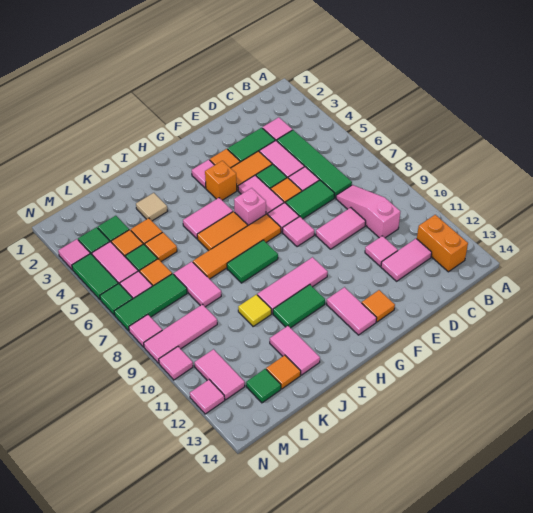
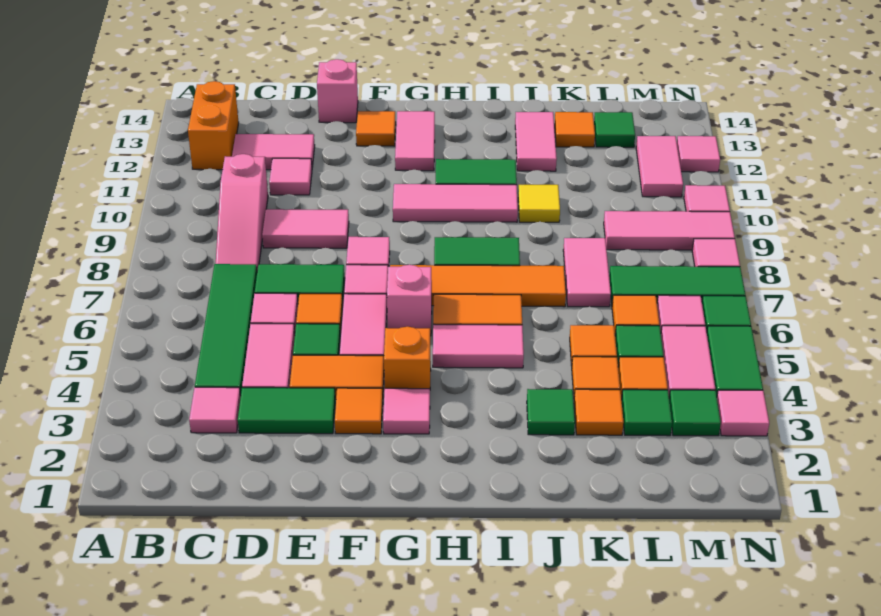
none -> pink 1x1 brick [317,59,358,123]
tan 1x1 tile [136,193,167,221] -> green 1x1 tile [527,389,575,435]
none -> orange 1x1 tile [574,389,624,435]

